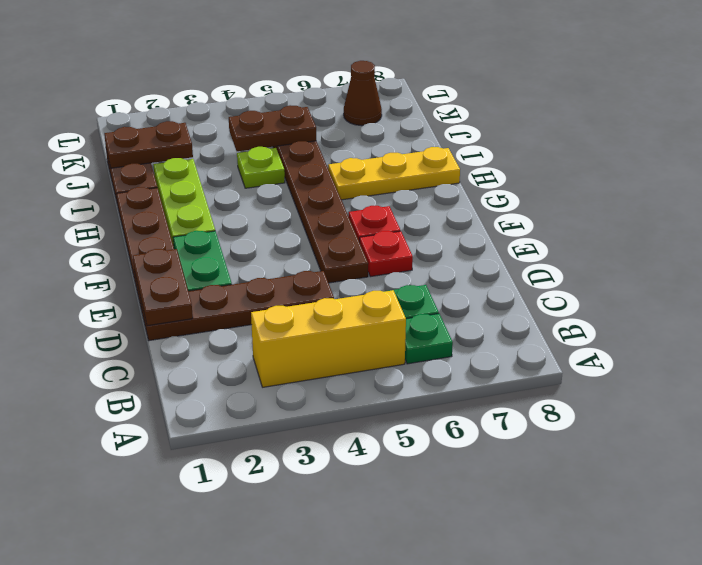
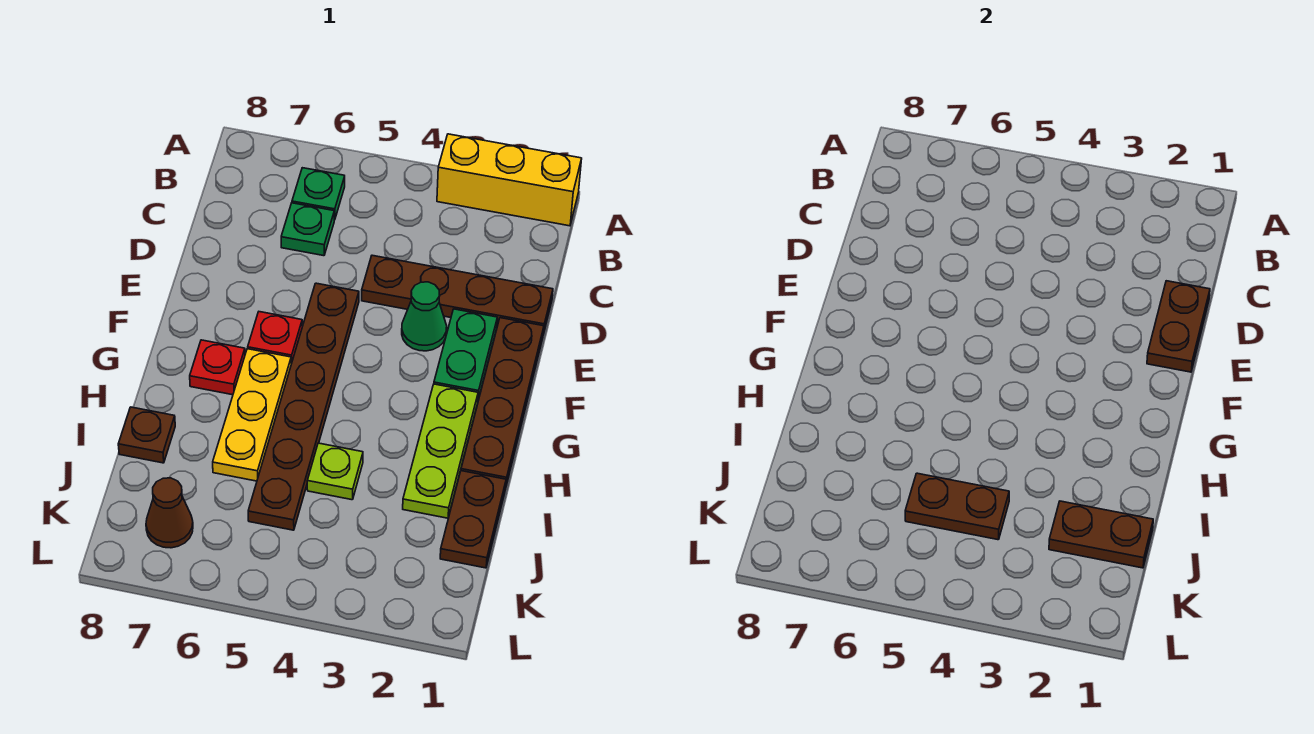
yellow 1x3 brick [251,290,406,387] -> yellow 1x3 brick moved to [437,134,582,226]
none -> green 1x1 cone [402,282,447,351]
red 1x1 plate [360,231,413,277] -> red 1x1 plate moved to [190,340,245,395]
yellow 1x3 plate [328,147,460,200] -> yellow 1x3 plate turned to [213,349,291,481]
none -> brown 1x1 plate [118,407,175,463]

